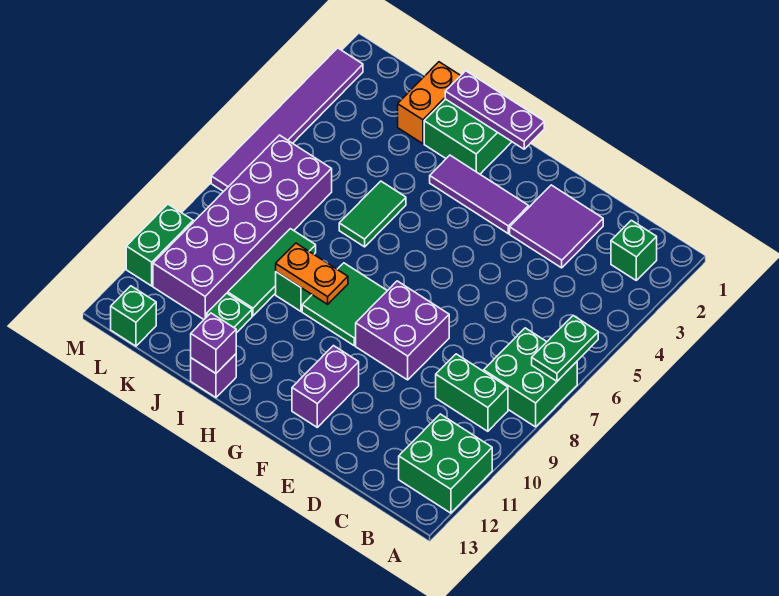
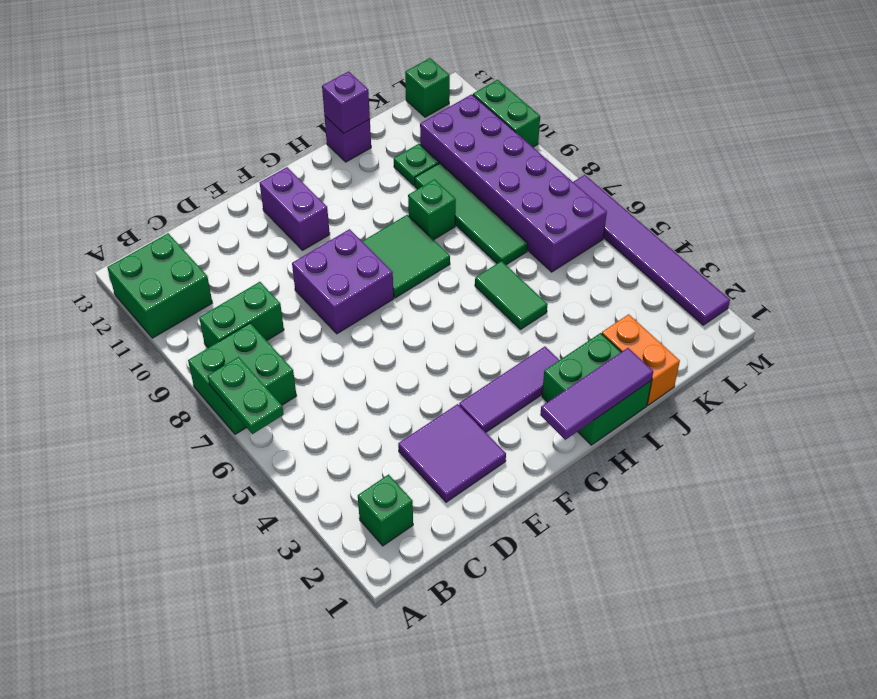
purple 1x3 plate [445,71,544,149] -> purple 1x3 tile [540,348,653,440]
orange 1x2 plate [276,243,348,304] -> none
green 1x3 tile [228,229,316,316] -> green 1x4 tile [415,163,528,265]

